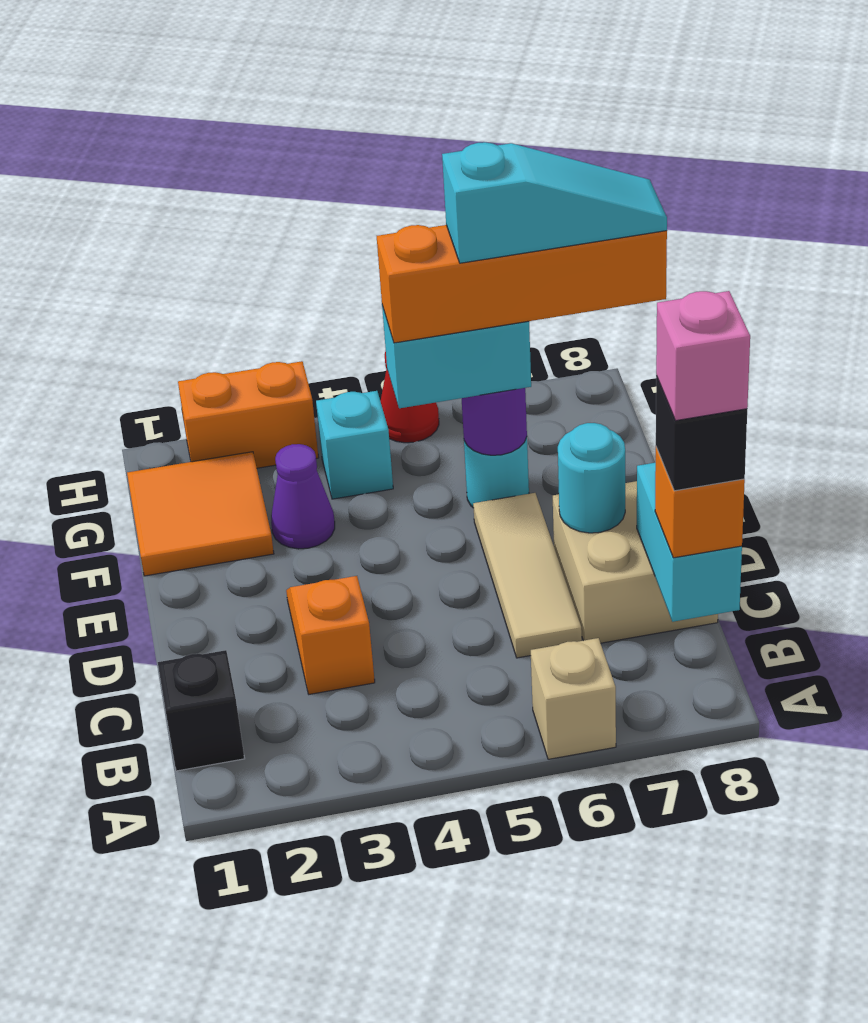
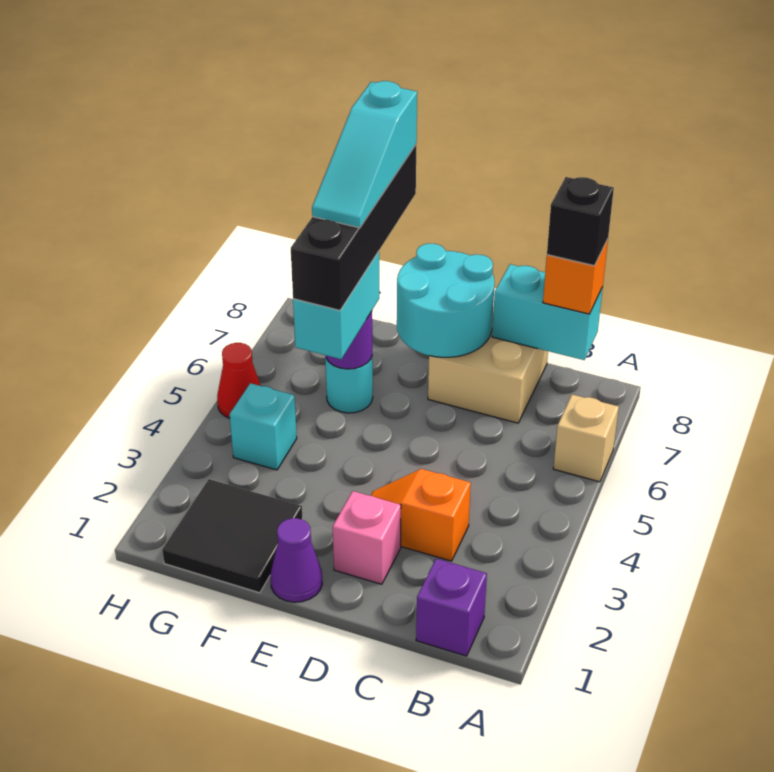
black 1x1 brick [158,650,245,771] -> purple 1x1 brick [416,559,487,656]
pink 1x1 brick [656,291,750,421] -> pink 1x1 brick moved to [333,491,401,584]
tan 1x3 tile [473,493,582,658] -> none
cyan 1x1 round brick [558,423,625,533] -> cyan 2x2 round brick [397,243,495,357]
orange 2x2 tile [127,452,274,576] -> black 2x2 tile [162,479,303,593]
purple 1x1 cone [271,444,335,549] -> purple 1x1 cone moved to [270,518,322,602]
orange 1x4 brick [377,225,667,343] -> black 1x4 brick [291,145,416,310]
cyan 1x3 slope [442,142,667,263] -> cyan 1x3 slope turned to [312,81,417,228]
orange 1x2 brick [178,361,319,468] -> none

